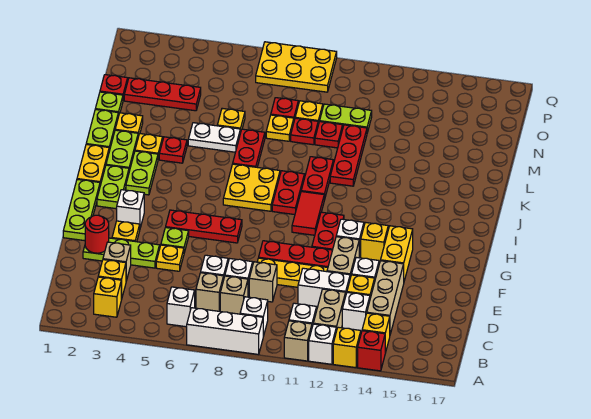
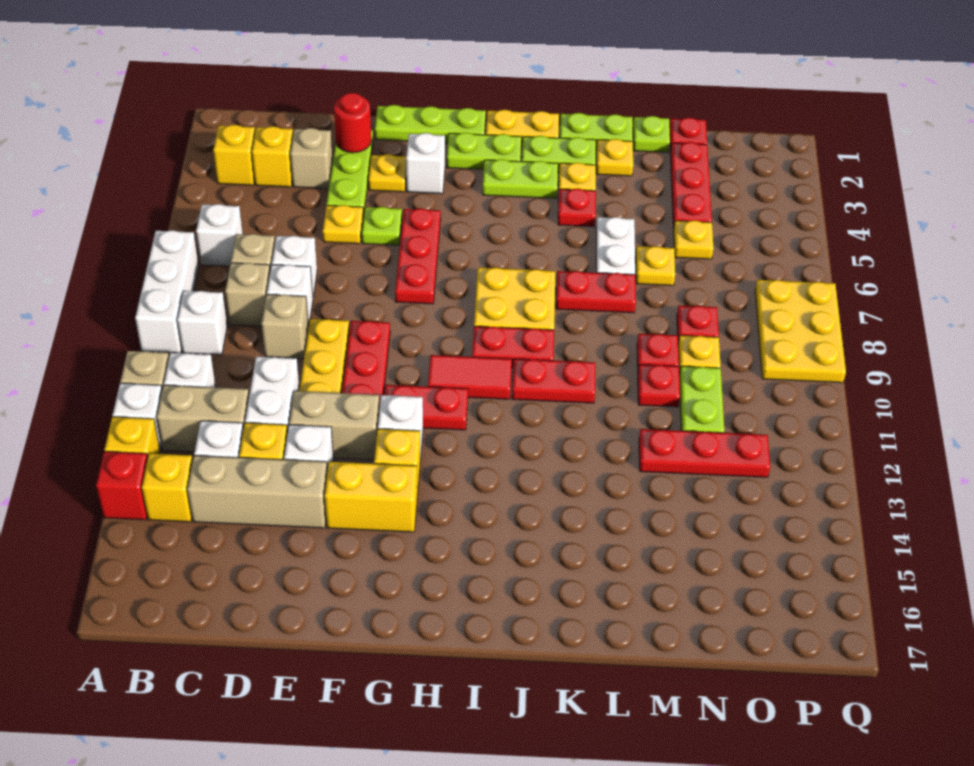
red 1x3 plate [330,125,367,186] -> red 1x3 plate moved to [639,429,770,477]
yellow 1x1 plate [266,115,294,141] -> yellow 1x1 plate moved to [673,220,713,259]

